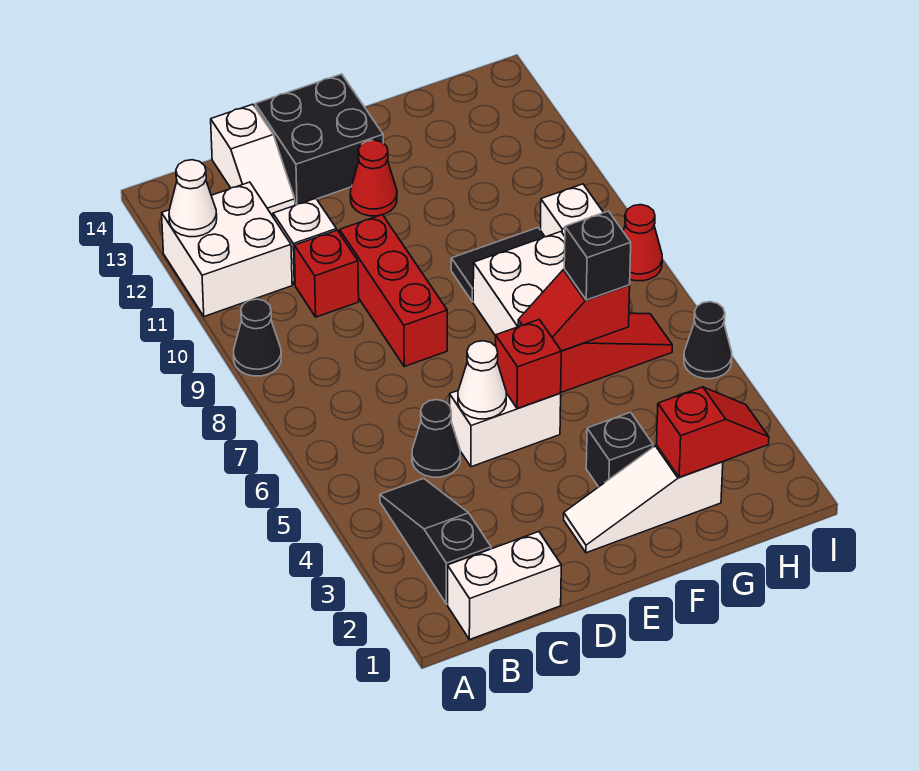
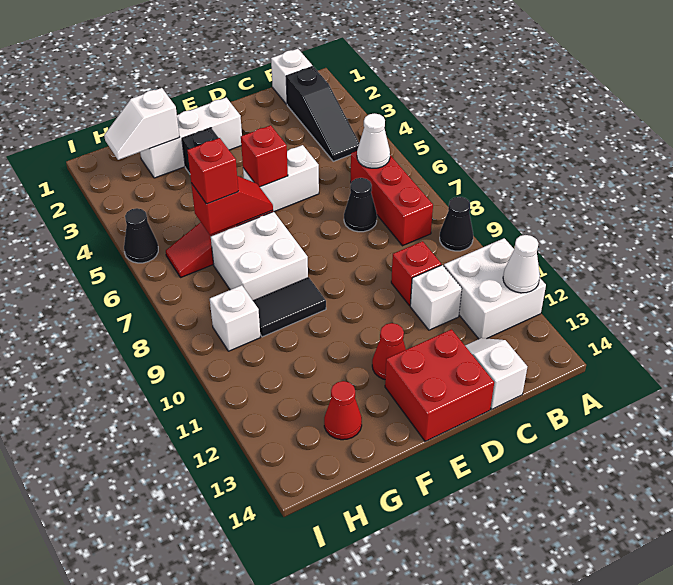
white 1x2 brick [448,532,561,640] -> white 1x1 brick [271,49,312,104]
black 1x1 cone [412,400,460,477] -> black 1x1 cone moved to [344,178,377,232]
white 1x1 cone [458,341,506,419] -> white 1x1 cone moved to [357,113,390,168]
red 1x3 brick [340,215,447,366] -> red 1x3 brick moved to [351,151,433,246]
black 2x2 brick [255,74,383,205] -> red 2x2 brick [385,329,494,441]
white 1x3 slope [564,445,723,553] -> white 1x3 brick [140,98,242,178]
red 1x2 slope [657,387,769,477] -> white 1x2 slope [104,88,180,160]
black 1x1 brick [564,211,631,300] -> red 1x1 brick [187,138,238,204]
red 1x1 cone [623,205,662,281] -> red 1x1 cone moved to [324,381,362,440]

